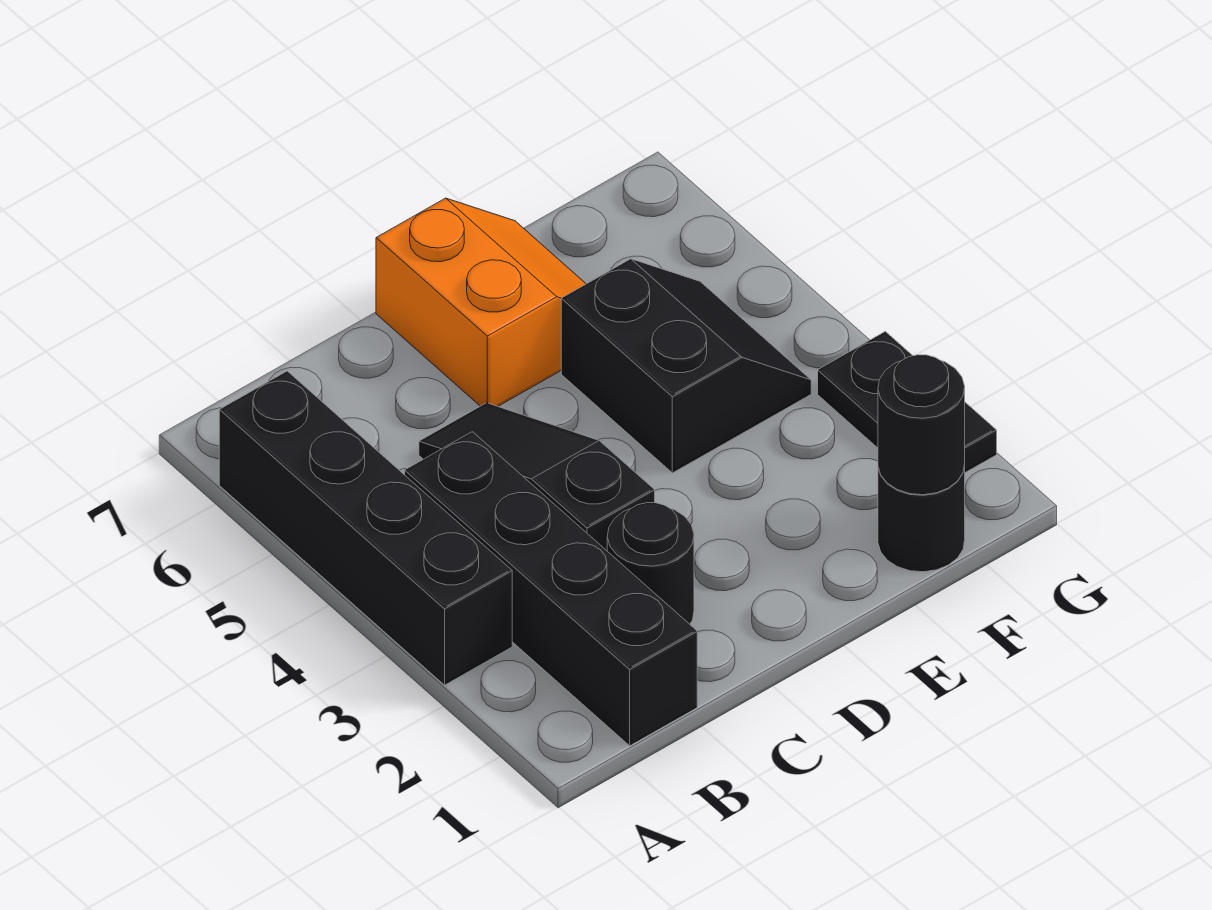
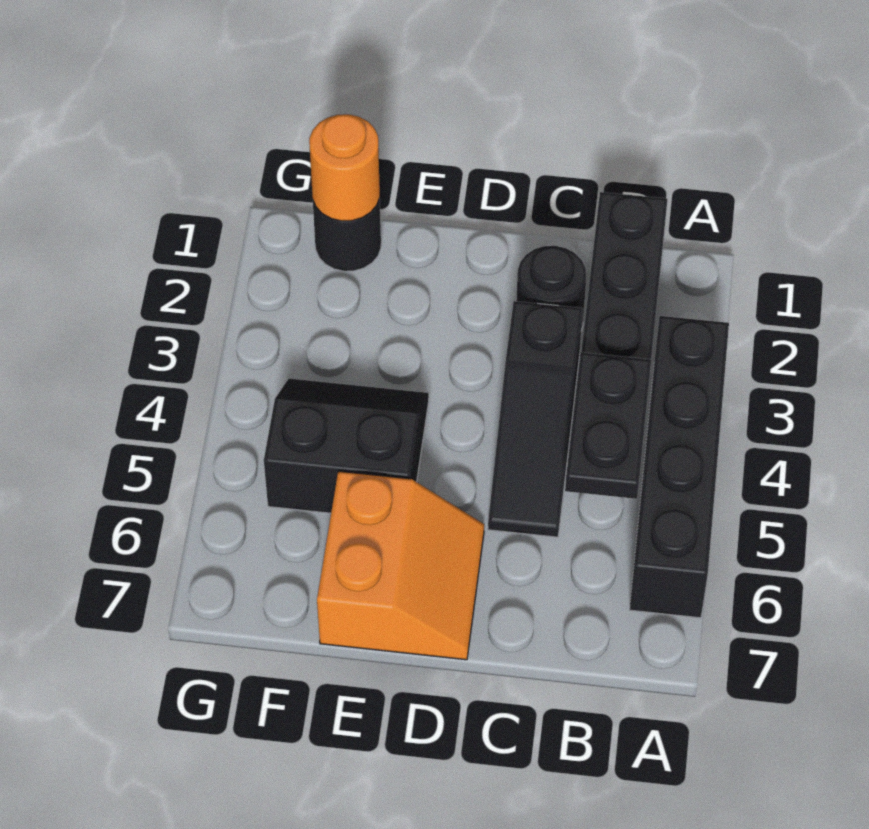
orange 2x2 slope [376,198,586,406] -> orange 2x2 slope turned to [317,471,484,660]
black 2x2 slope [561,259,811,473] -> black 2x2 slope turned to [264,378,429,513]
black 1x1 round brick [878,355,965,495] -> orange 1x1 round brick [309,114,380,221]
black 1x2 plate [818,331,997,473] -> black 1x2 plate moved to [565,352,651,499]

